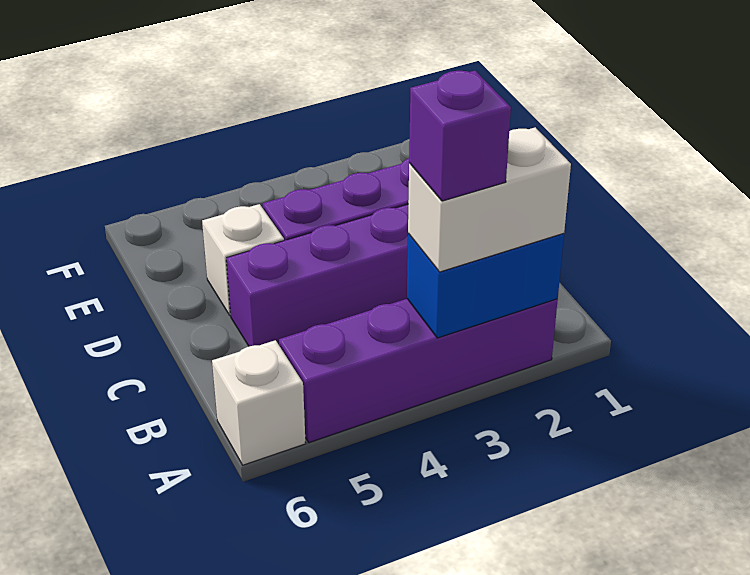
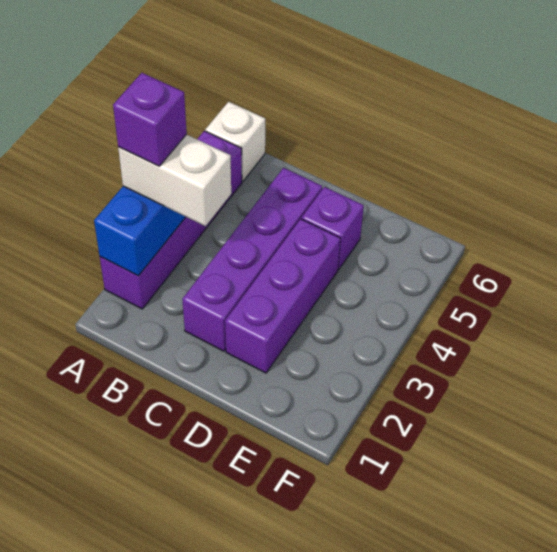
white 1x2 brick [408,127,571,272] -> white 1x2 brick turned to [118,134,231,226]
white 1x1 brick [202,204,284,316] -> purple 1x1 brick [302,187,364,270]

